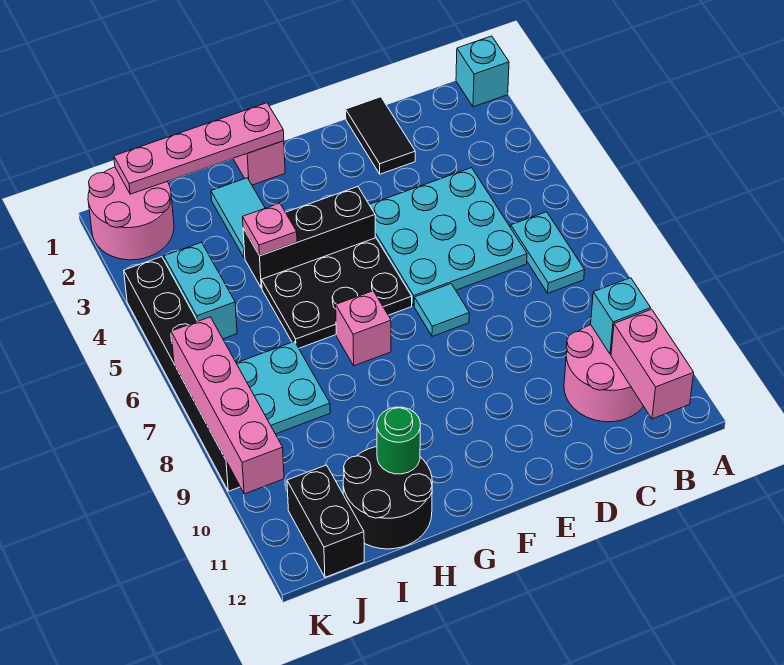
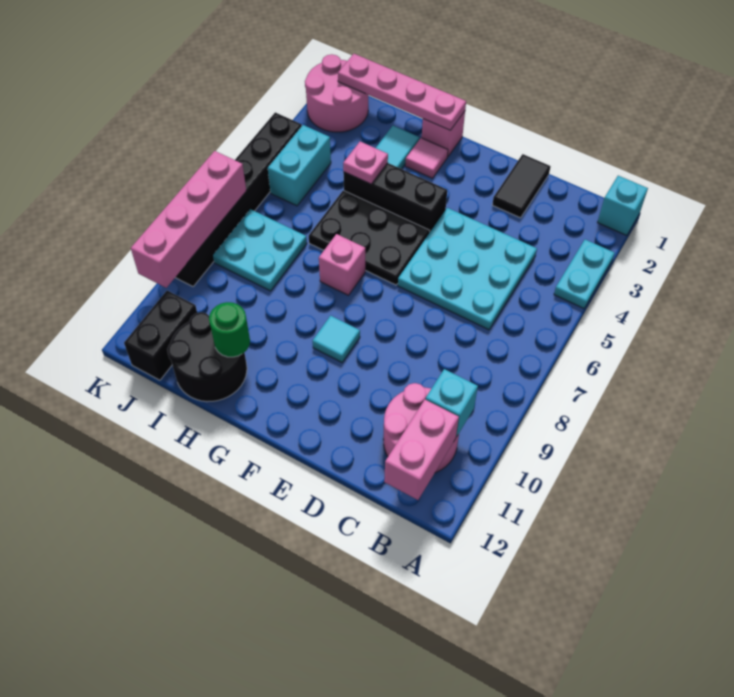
cyan 1x2 plate [511,212,585,293] -> cyan 1x2 plate moved to [554,240,615,308]
cyan 1x1 tile [414,284,469,336] -> cyan 1x1 tile moved to [313,316,360,362]
none -> pink 1x1 tile [405,138,448,178]

